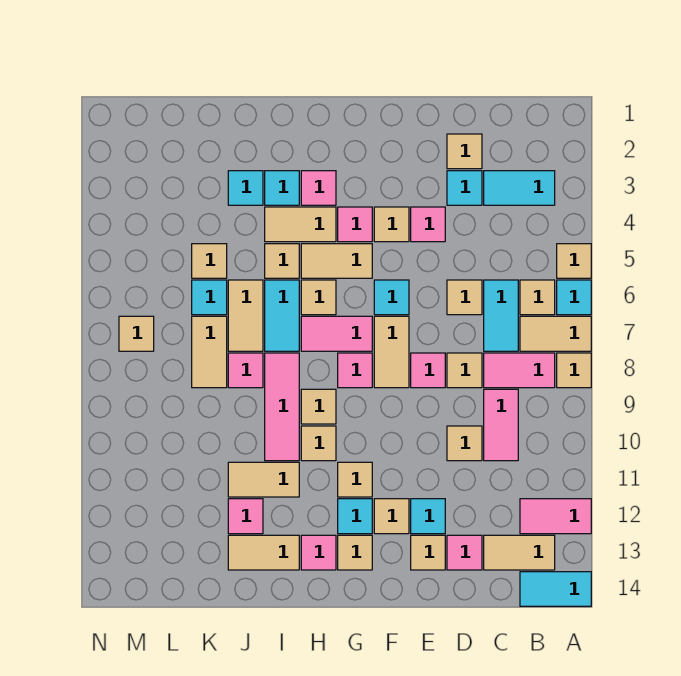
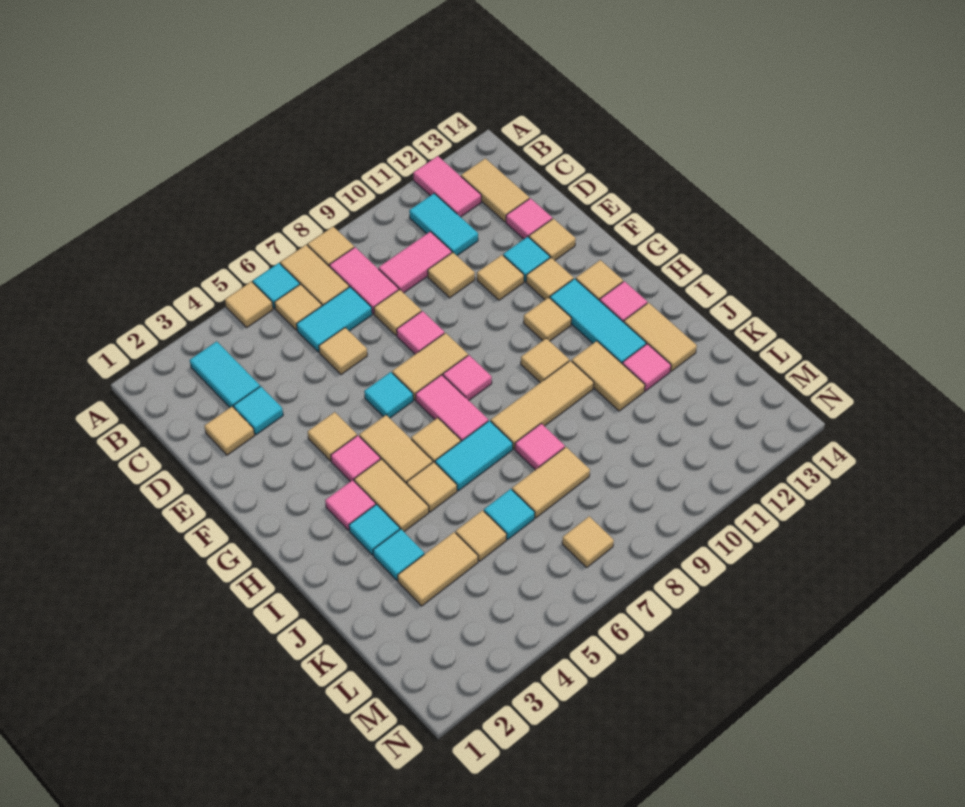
cyan 1x2 tile [520,572,591,606] -> cyan 1x2 tile moved to [409,193,478,255]
pink 1x1 tile [411,207,445,242] -> none
cyan 1x1 tile [338,499,372,534] -> cyan 1x3 tile [550,279,646,363]
tan 1x1 tile [301,389,336,424] -> tan 1x1 tile moved to [477,255,524,300]
pink 1x3 tile [265,353,299,461] -> tan 1x3 tile [491,361,594,449]
tan 1x2 tile [228,280,263,351] -> tan 1x2 tile moved to [398,532,478,606]

